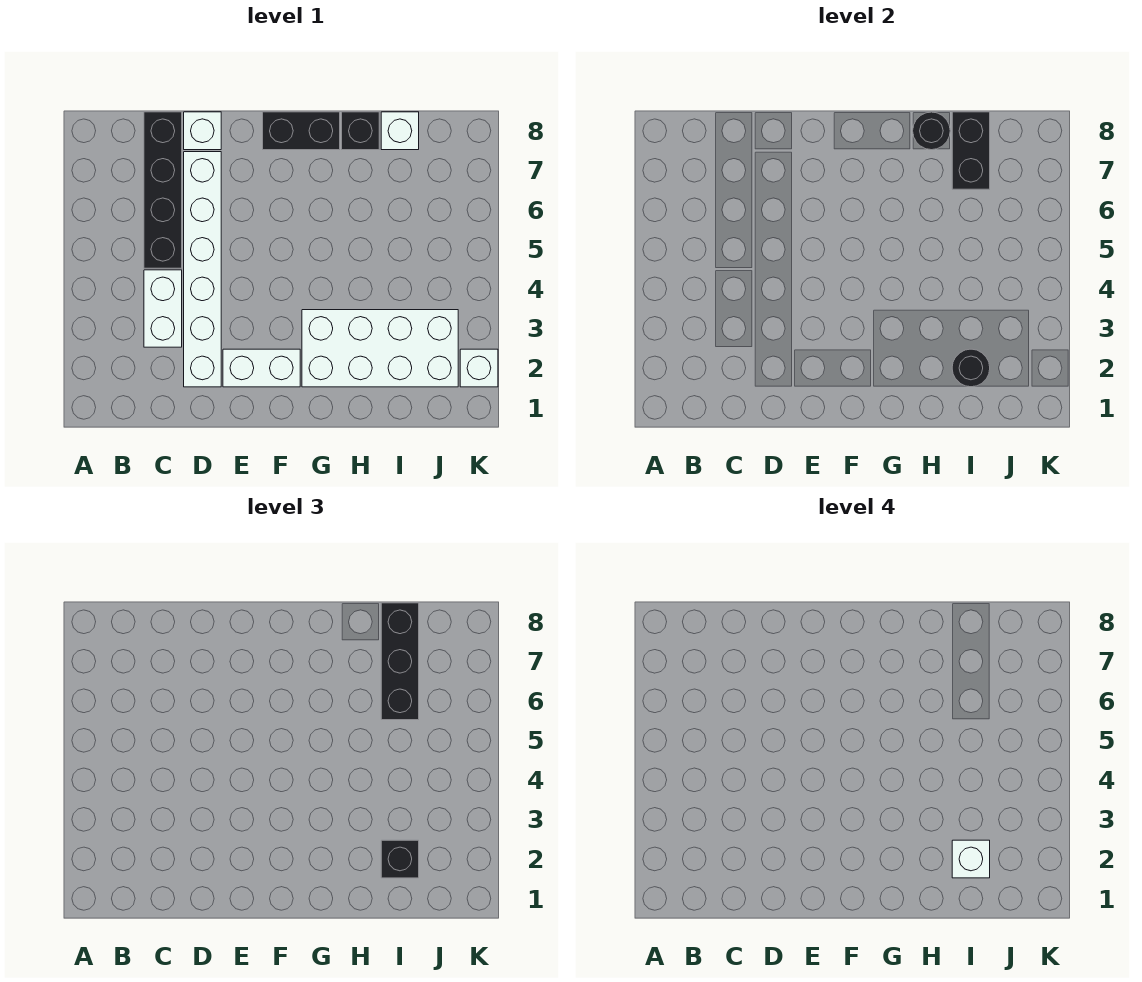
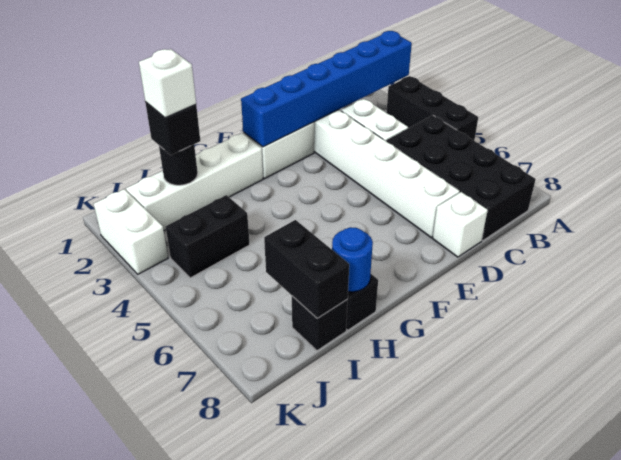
none -> blue 1x6 brick [241,31,412,147]
black 1x4 brick [144,112,182,268] -> black 2x4 brick [386,115,536,241]
black 1x2 brick [263,112,340,150] -> black 1x2 brick moved to [166,195,250,278]
white 2x4 brick [302,310,458,387] -> white 1x4 brick [126,133,263,230]
black 1x1 round brick [913,112,950,150] -> blue 1x1 round brick [332,227,373,292]
black 1x3 brick [381,603,419,720] -> black 1x3 brick moved to [386,76,478,140]
white 1x1 brick [381,112,419,150] -> black 1x1 brick [292,296,348,351]
white 1x1 brick [460,349,498,387] -> white 1x2 brick [94,189,168,274]

